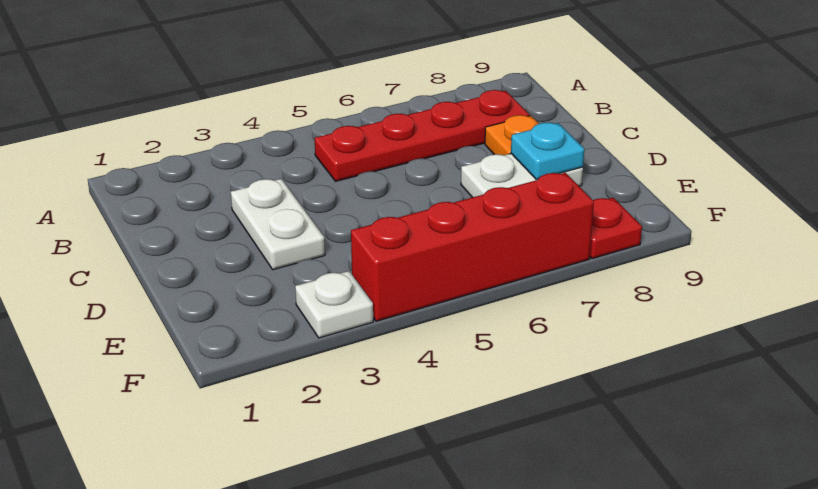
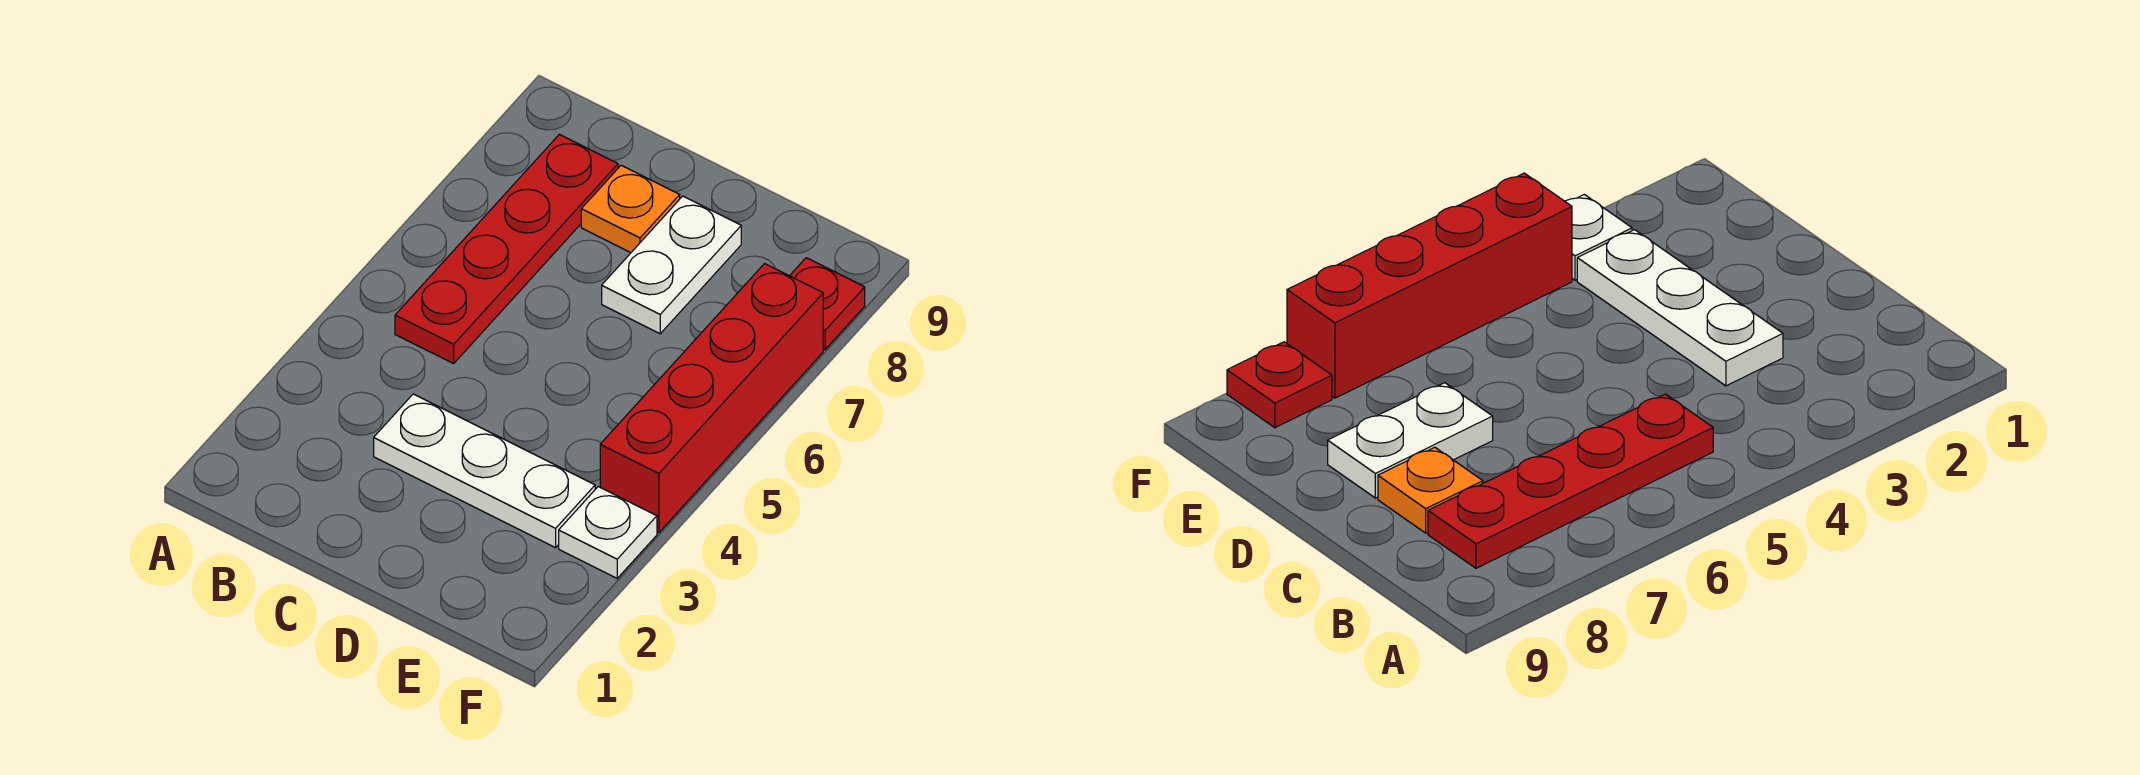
white 1x2 plate [231,179,325,270] -> white 1x3 plate [374,394,595,548]
cyan 1x1 plate [511,123,584,179] -> none

